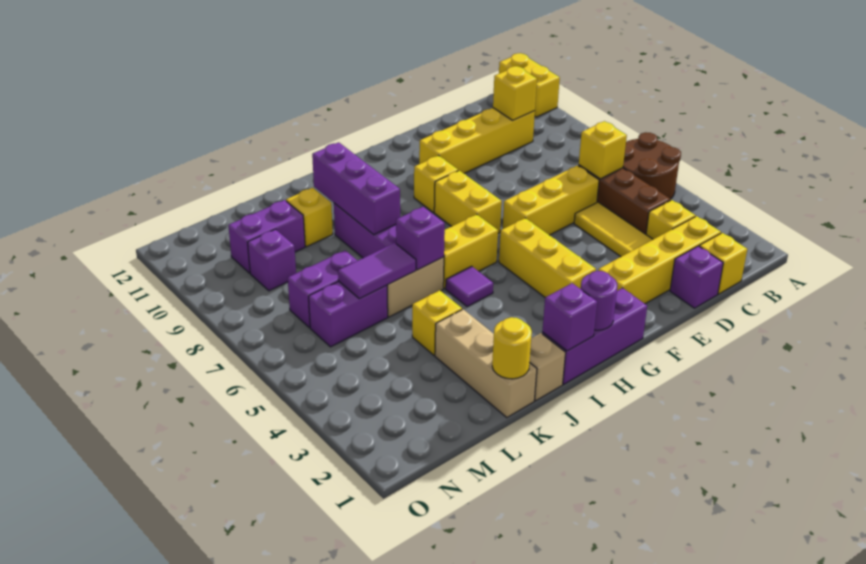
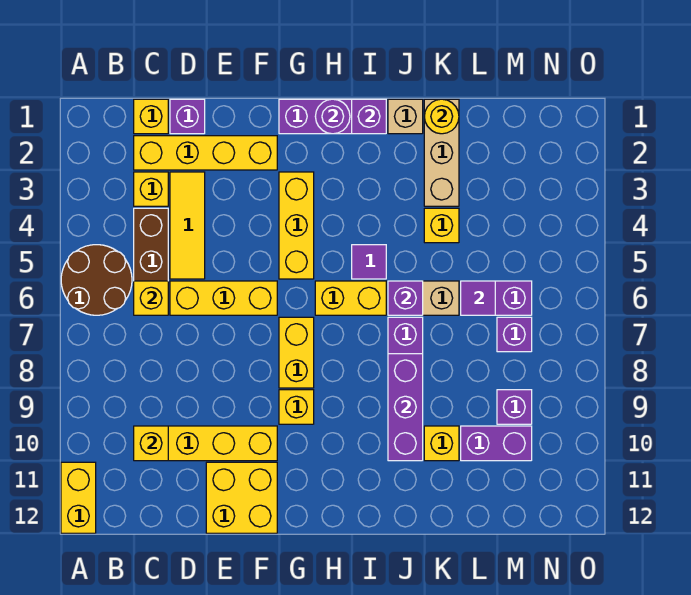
none -> yellow 2x2 brick [206,462,277,533]
purple 1x2 tile [338,243,416,299] -> purple 1x1 tile [461,281,495,315]
purple 1x2 brick [288,250,357,328] -> purple 1x1 brick [497,317,532,352]

